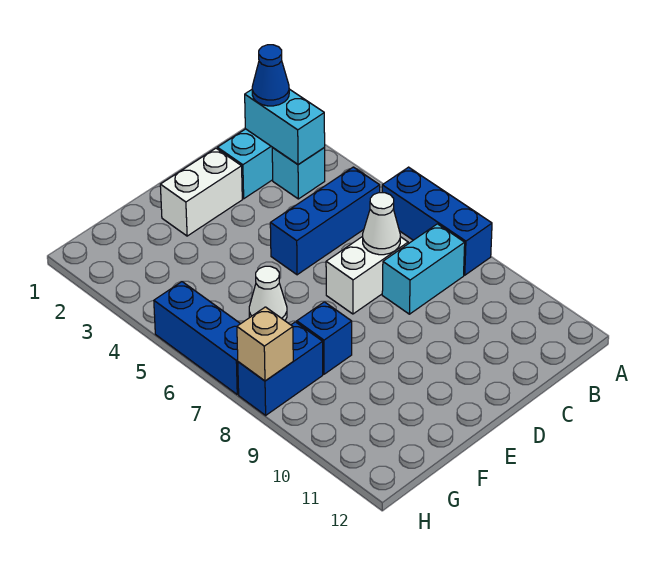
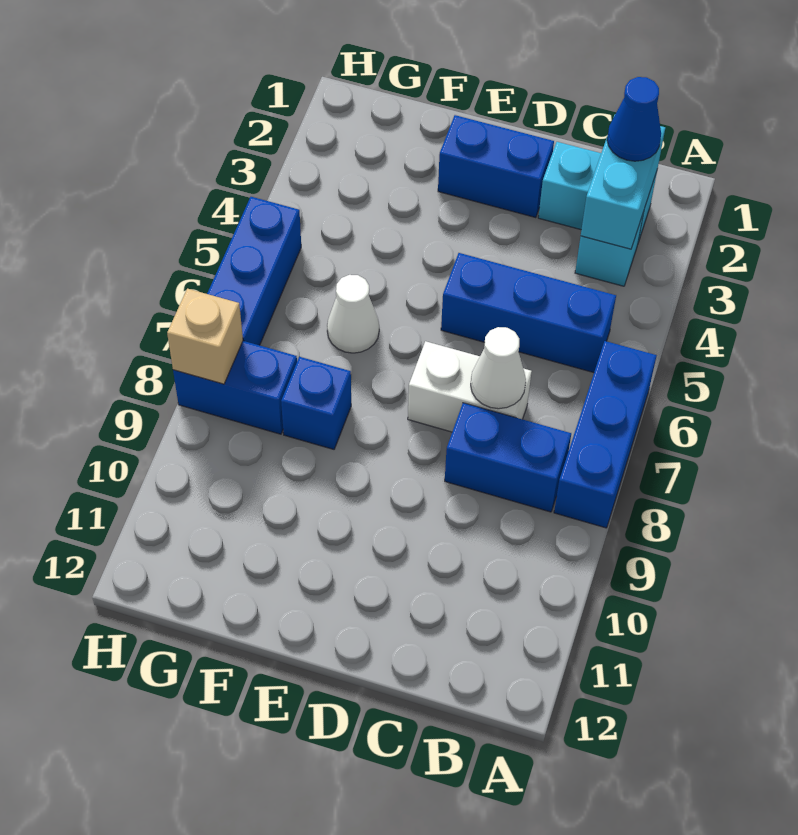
cyan 1x2 brick [382,224,465,314] -> blue 1x2 brick [445,403,571,512]
white 1x2 brick [160,148,242,236] -> blue 1x2 brick [438,115,554,218]

